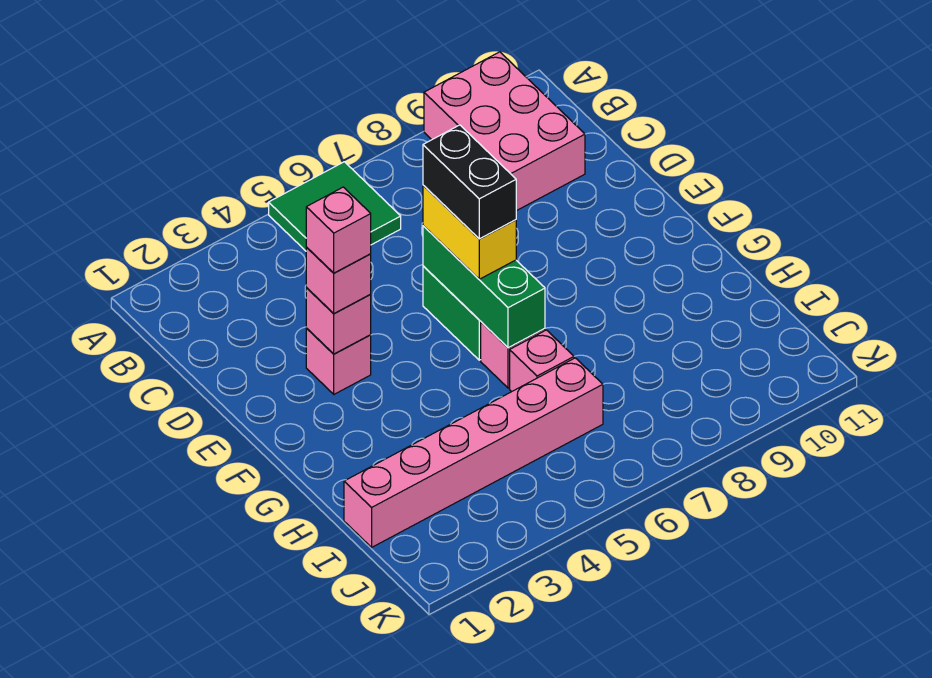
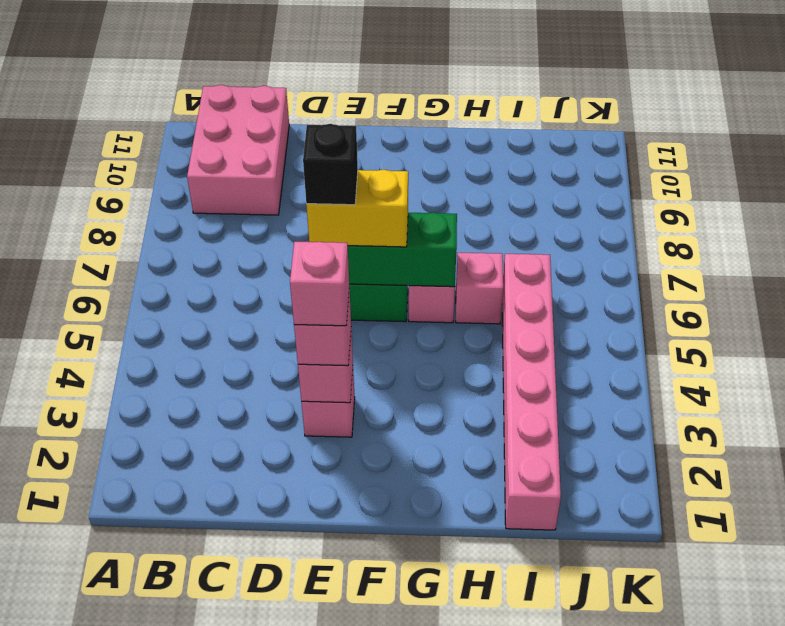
green 2x2 tile [269,162,401,251] -> none
pink 2x3 brick [424,52,585,211] -> pink 2x3 brick turned to [187,85,289,215]
black 1x2 brick [423,125,516,239] -> black 1x1 brick [303,124,358,205]

